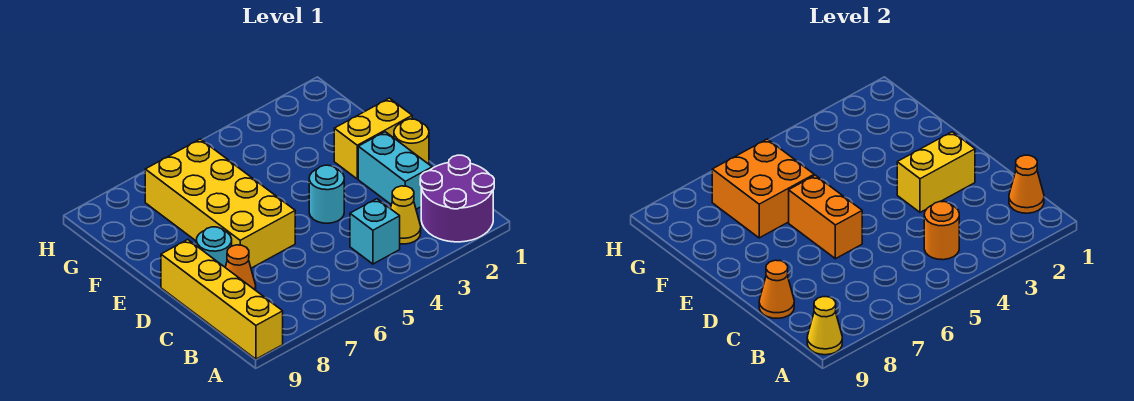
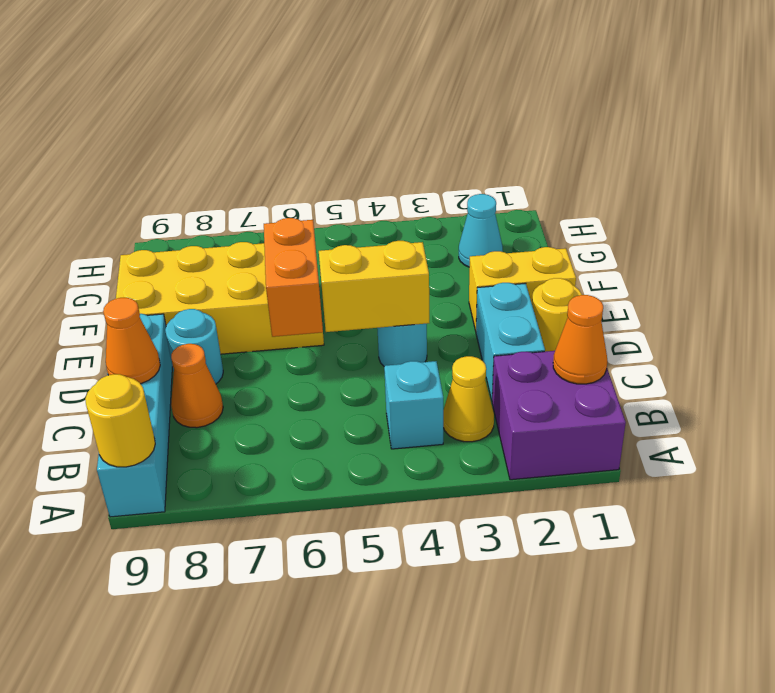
purple 2x2 round brick [420,155,494,242] -> purple 2x2 brick [492,351,626,480]
yellow 1x4 brick [161,240,283,359] -> cyan 1x4 brick [97,314,172,517]
yellow 1x1 cone [807,297,842,355] -> yellow 1x1 round brick [85,374,155,467]
orange 1x1 round brick [924,202,959,260] -> none
yellow 1x2 brick [897,132,975,212] -> yellow 1x2 brick moved to [319,241,429,332]
yellow 2x4 brick [145,139,295,268] -> yellow 2x4 brick turned to [116,242,324,354]
orange 2x2 brick [712,139,814,238] -> none
none -> cyan 1x1 cone [459,194,503,267]

